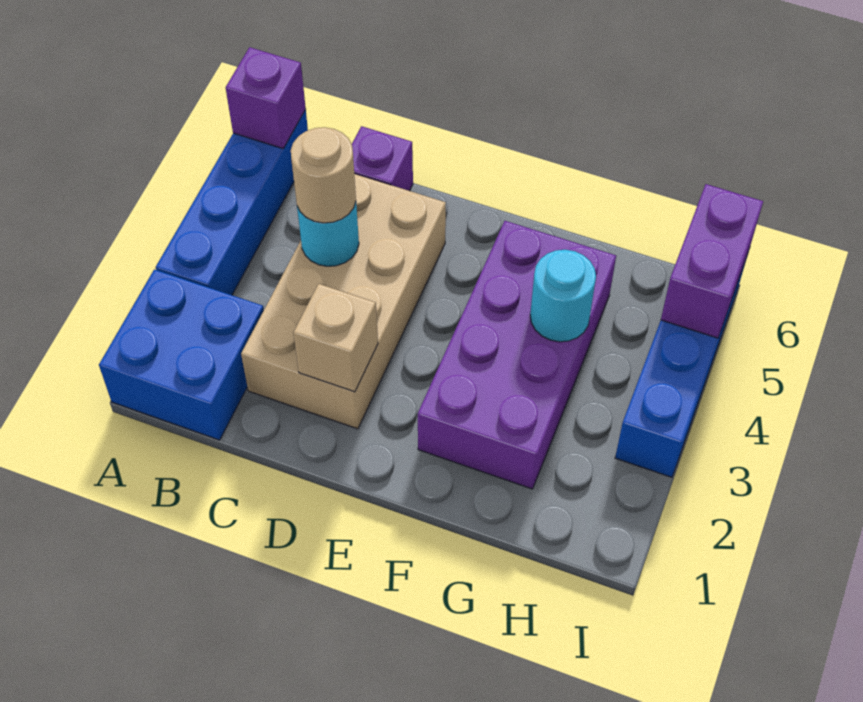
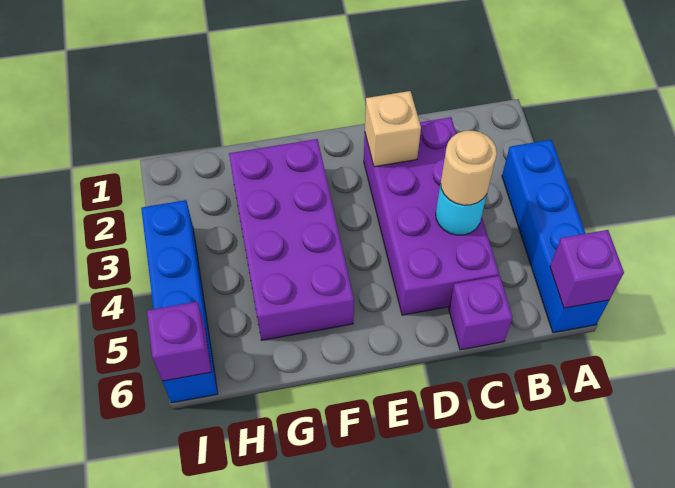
blue 2x2 brick [99,269,264,440] -> none
tan 2x4 brick [241,174,446,429] -> purple 2x4 brick [364,117,499,315]
cyan 1x1 round brick [530,250,596,342] -> none
purple 1x2 brick [661,184,763,338] -> purple 1x1 brick [147,302,211,381]

